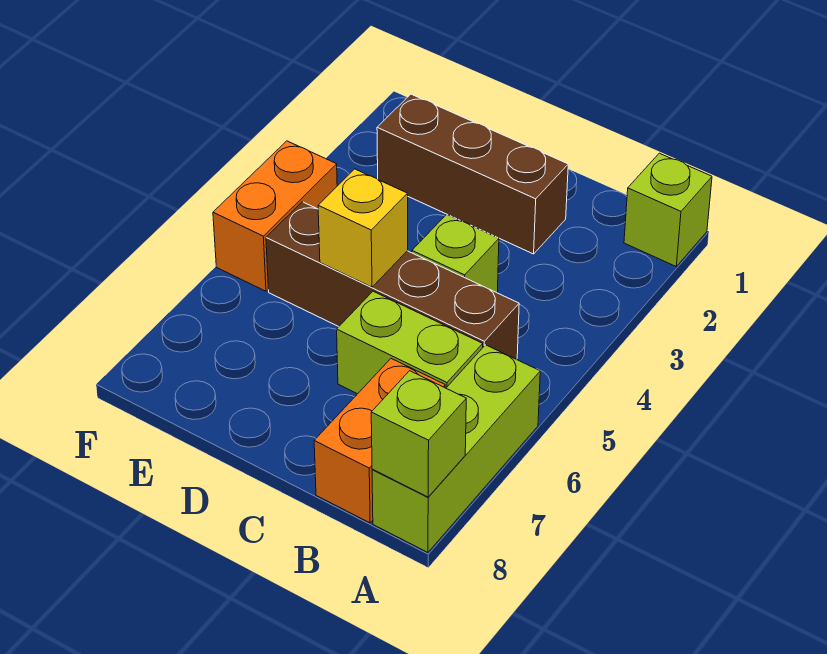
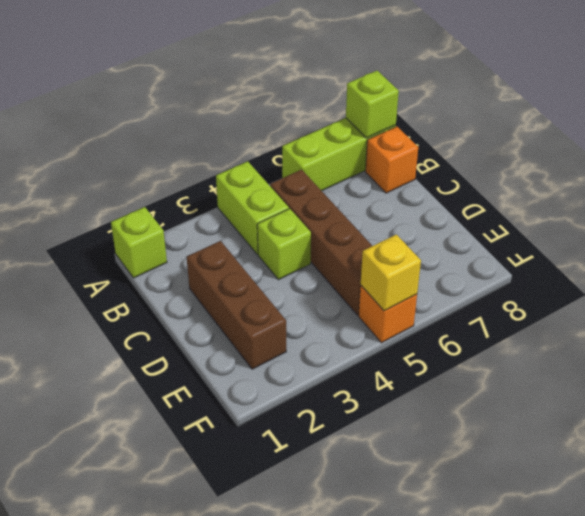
lime 1x2 brick [337,291,483,394] -> lime 1x2 brick moved to [216,161,289,254]
orange 1x2 brick [314,359,445,523] -> orange 1x1 brick [365,126,418,193]
yellow 1x1 brick [318,169,408,287] -> yellow 1x1 brick moved to [361,234,421,311]
orange 1x2 brick [213,141,337,291] -> orange 1x1 brick [359,286,417,343]

